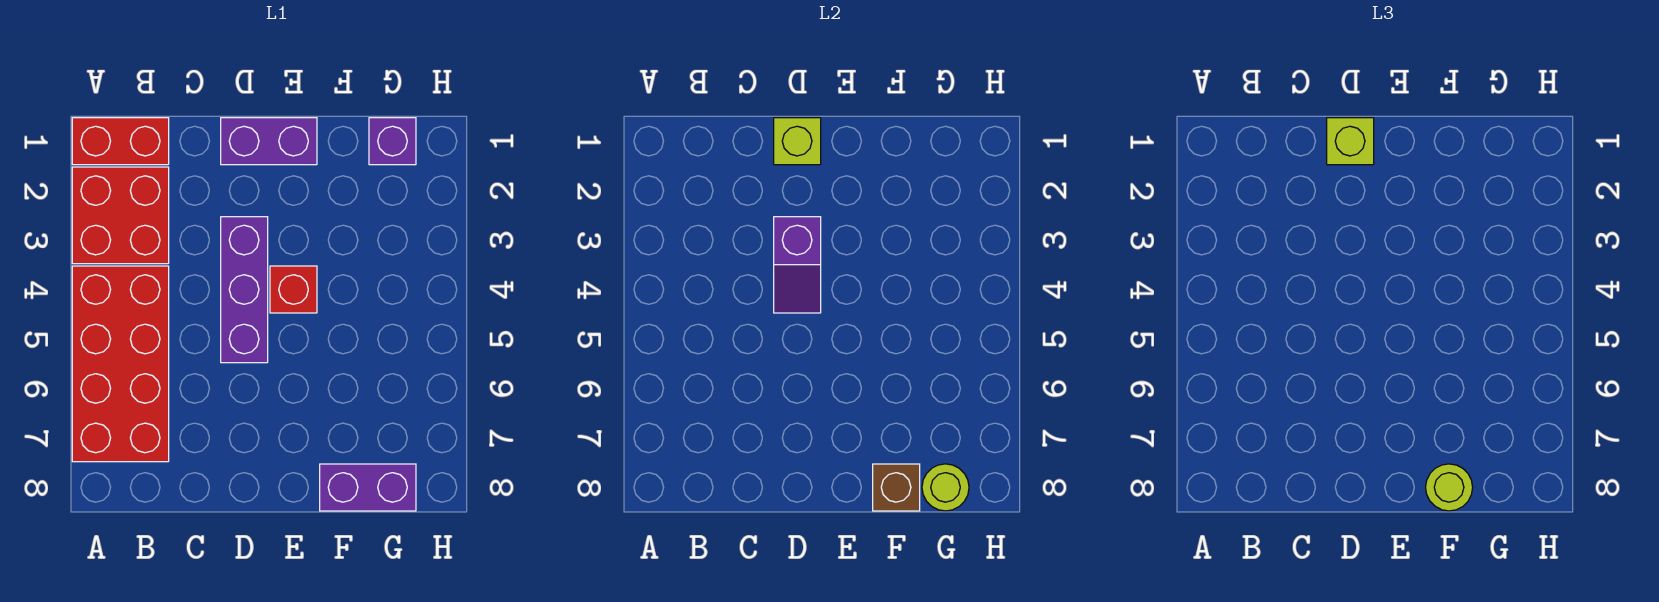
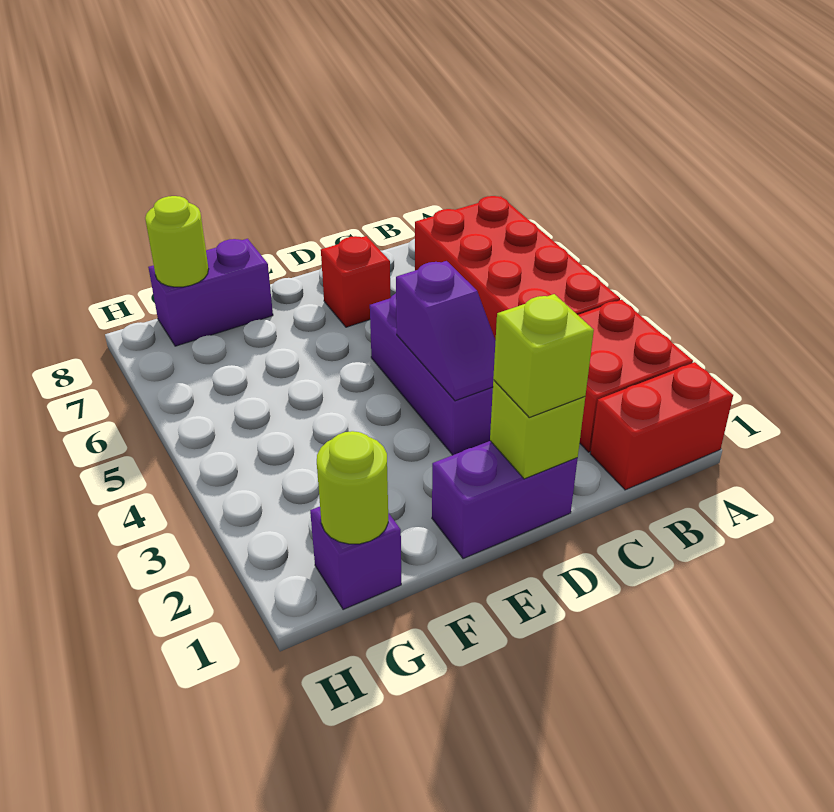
purple 1x2 slope [774,217,821,313] -> purple 1x2 slope turned to [396,261,496,401]
red 1x1 brick [270,266,317,313] -> red 1x1 brick moved to [321,236,391,327]
brown 1x1 brick [873,464,920,511] -> none
lime 1x1 round brick [1426,464,1473,511] -> lime 1x1 round brick moved to [317,431,388,544]

